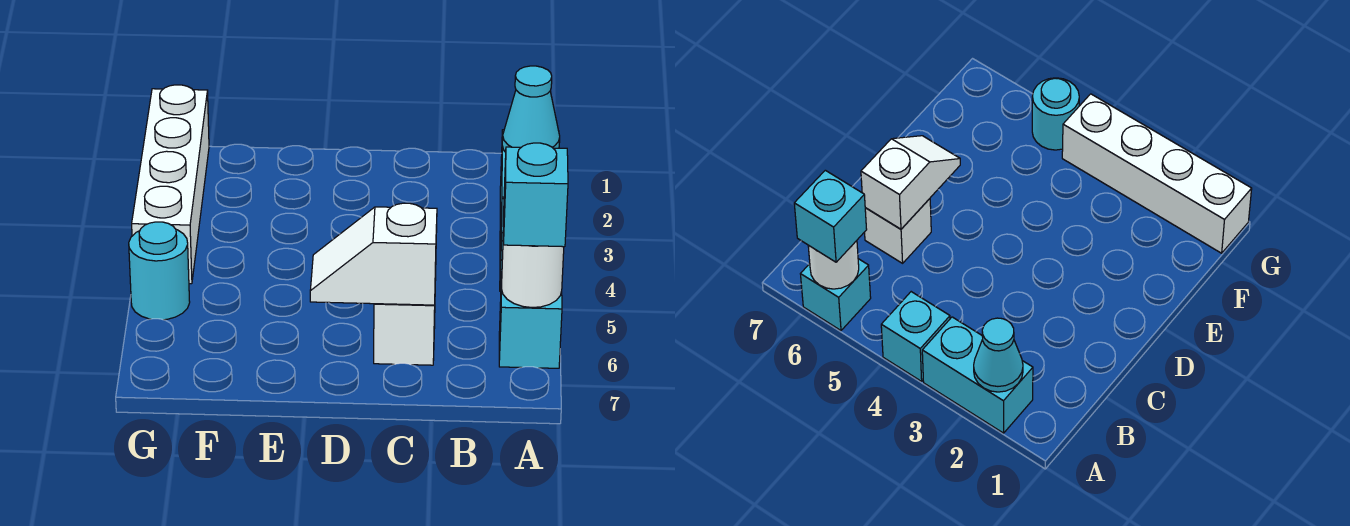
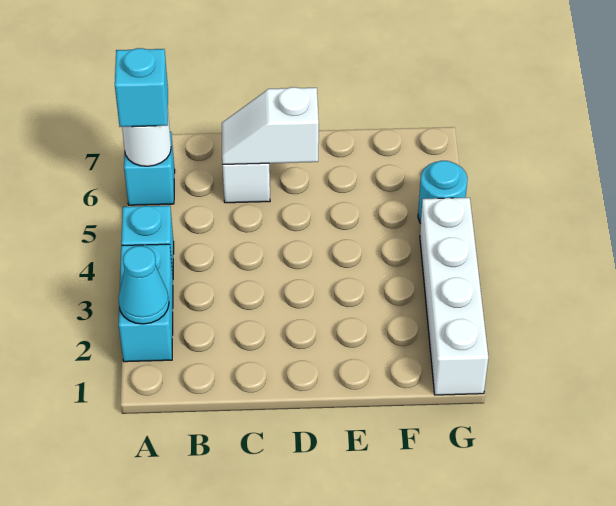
white 1x2 slope [310,203,437,305] -> white 1x2 slope turned to [222,87,319,164]

